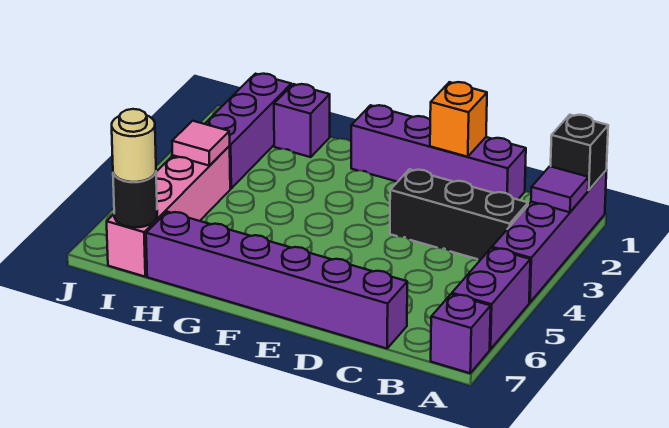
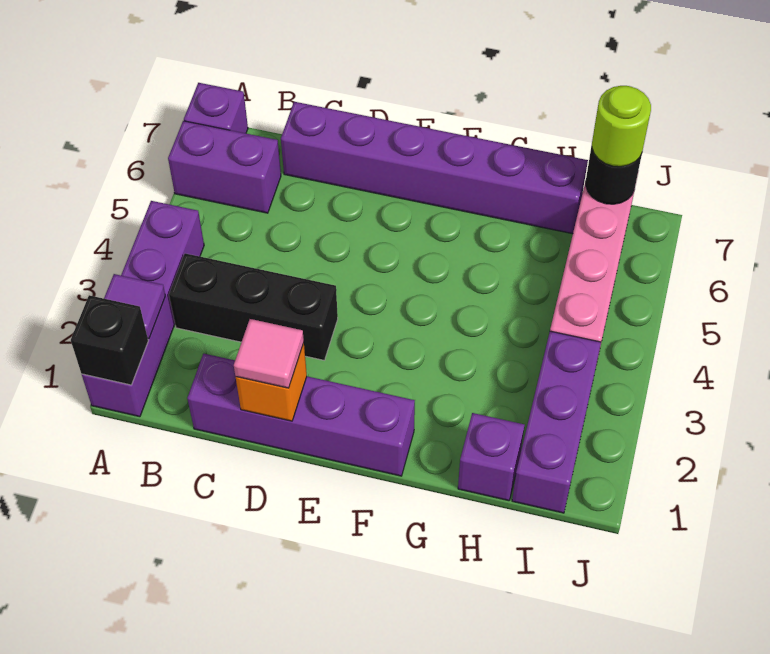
purple 1x2 brick [452,248,530,349] -> purple 1x2 brick turned to [168,121,281,213]
pink 1x1 tile [172,121,230,166] -> pink 1x1 tile moved to [234,319,304,388]
tan 1x1 round brick [112,109,156,182] -> lime 1x1 round brick [592,86,651,167]

